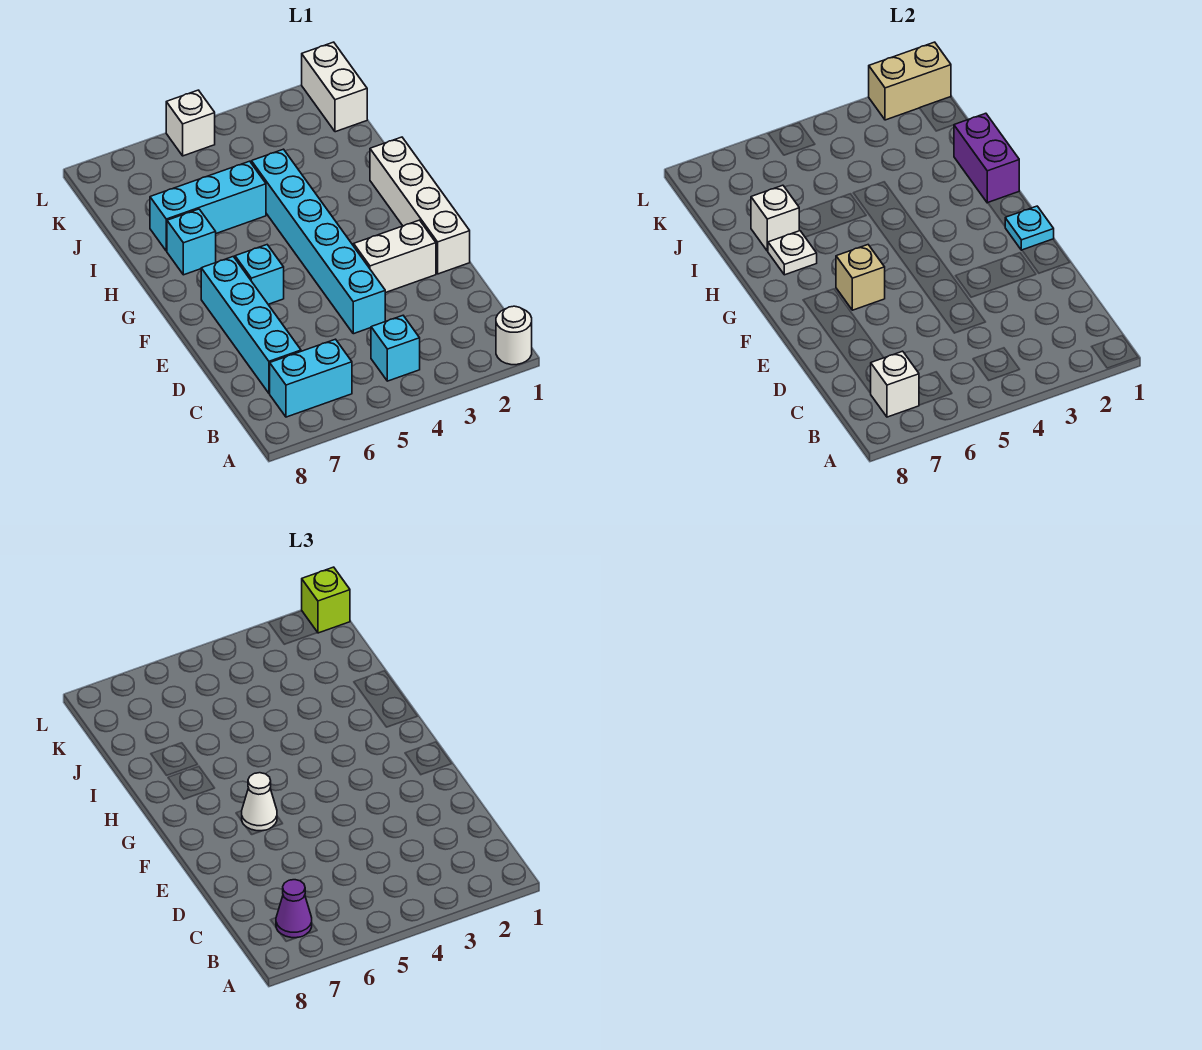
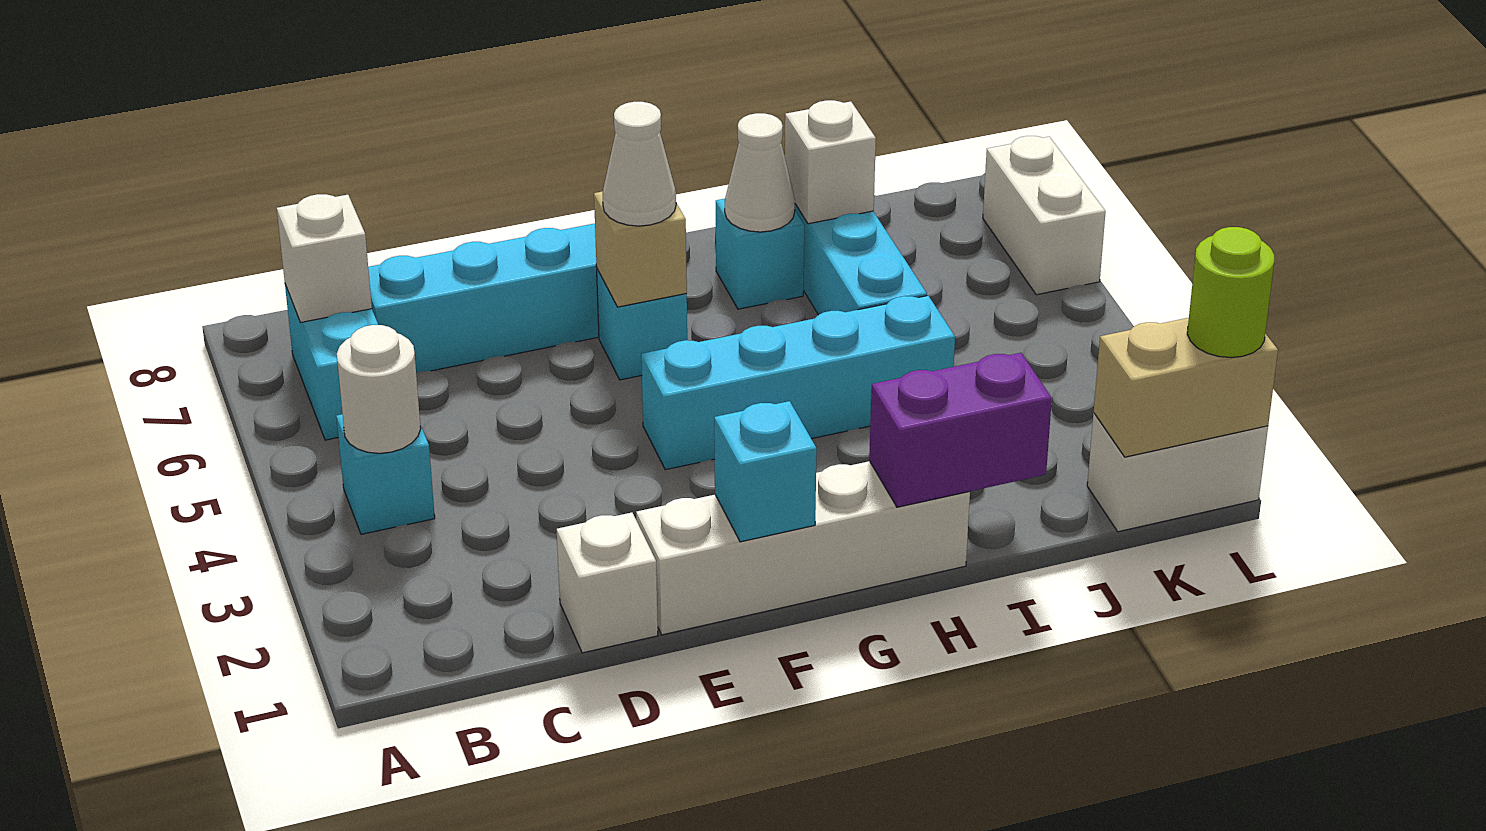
white 1x1 round brick [496,306,532,365] -> white 1x1 round brick moved to [337,325,421,453]
purple 1x1 cone [276,880,312,938] -> none
cyan 1x6 brick [251,149,385,334] -> cyan 1x4 brick [641,296,955,470]
white 1x2 brick [354,220,436,293] -> white 1x2 brick moved to [983,136,1106,295]
cyan 1x1 plate [1005,206,1054,250] -> cyan 1x1 brick [714,401,817,542]
white 1x1 plate [768,231,817,275] -> white 1x1 cone [725,113,795,232]
tan 1x2 brick [869,42,951,120] -> tan 1x2 brick turned to [1094,318,1278,457]
lime 1x1 brick [302,567,350,633] -> lime 1x1 round brick [1187,227,1274,358]
white 1x1 brick [166,90,215,156] -> white 1x1 brick moved to [557,513,658,653]

